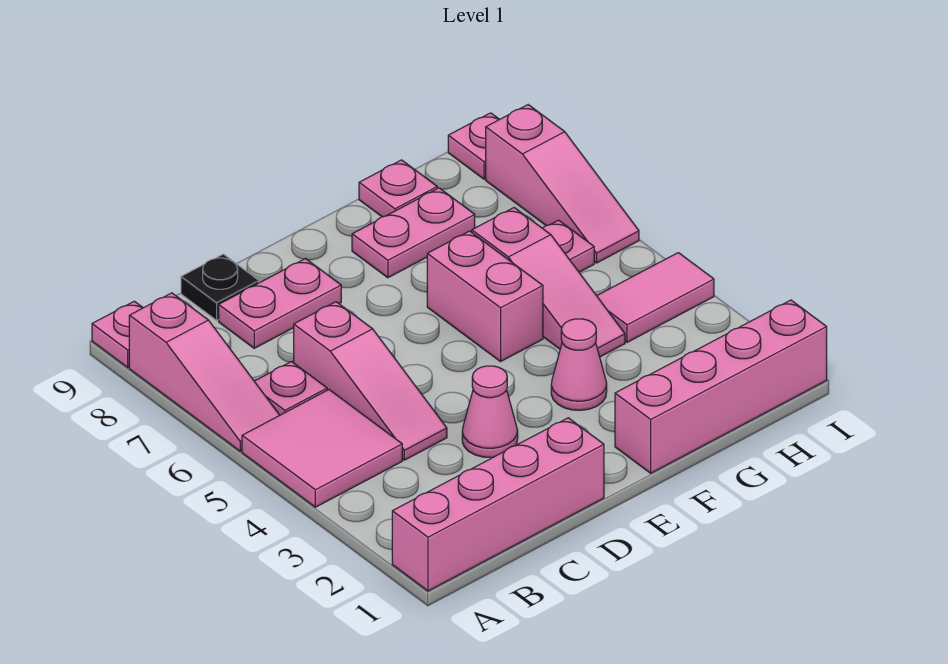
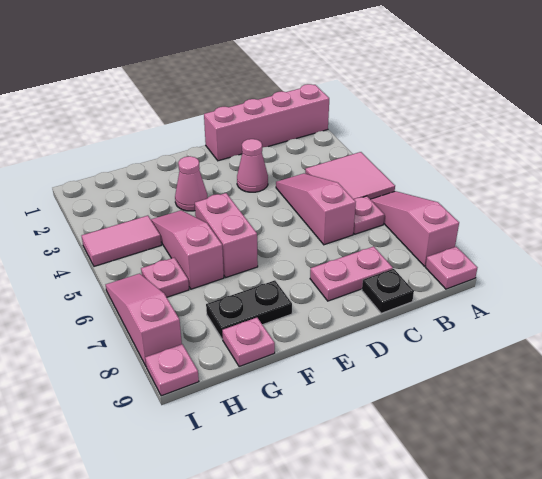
pink 1x4 brick [615,300,827,473] -> none
pink 1x2 plate [352,188,475,278] -> black 1x2 plate [206,280,292,339]

